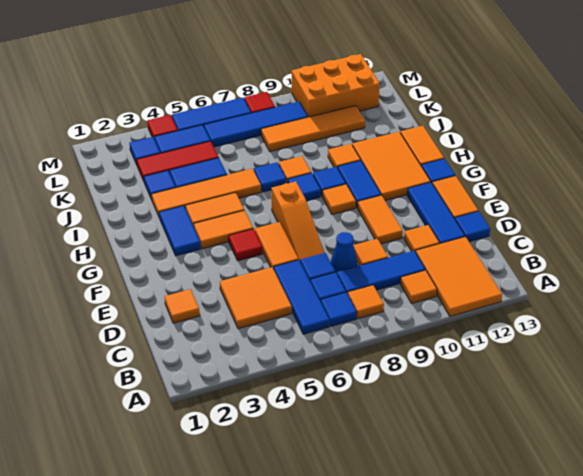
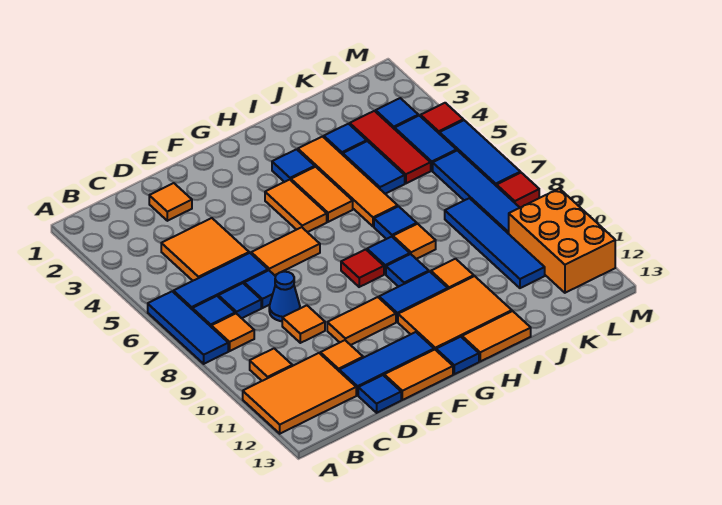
blue 1x3 tile [337,251,425,294] -> blue 1x3 tile moved to [148,291,228,364]
orange 1x3 slope [272,181,324,261] -> none
red 1x1 tile [229,229,263,261] -> red 1x1 tile moved to [341,249,384,287]
blue 1x2 tile [159,206,201,256] -> blue 1x1 tile [272,149,315,182]
orange 1x1 tile [322,184,356,214] -> none
orange 1x4 tile [261,106,365,152] -> blue 1x4 tile [445,198,545,288]

